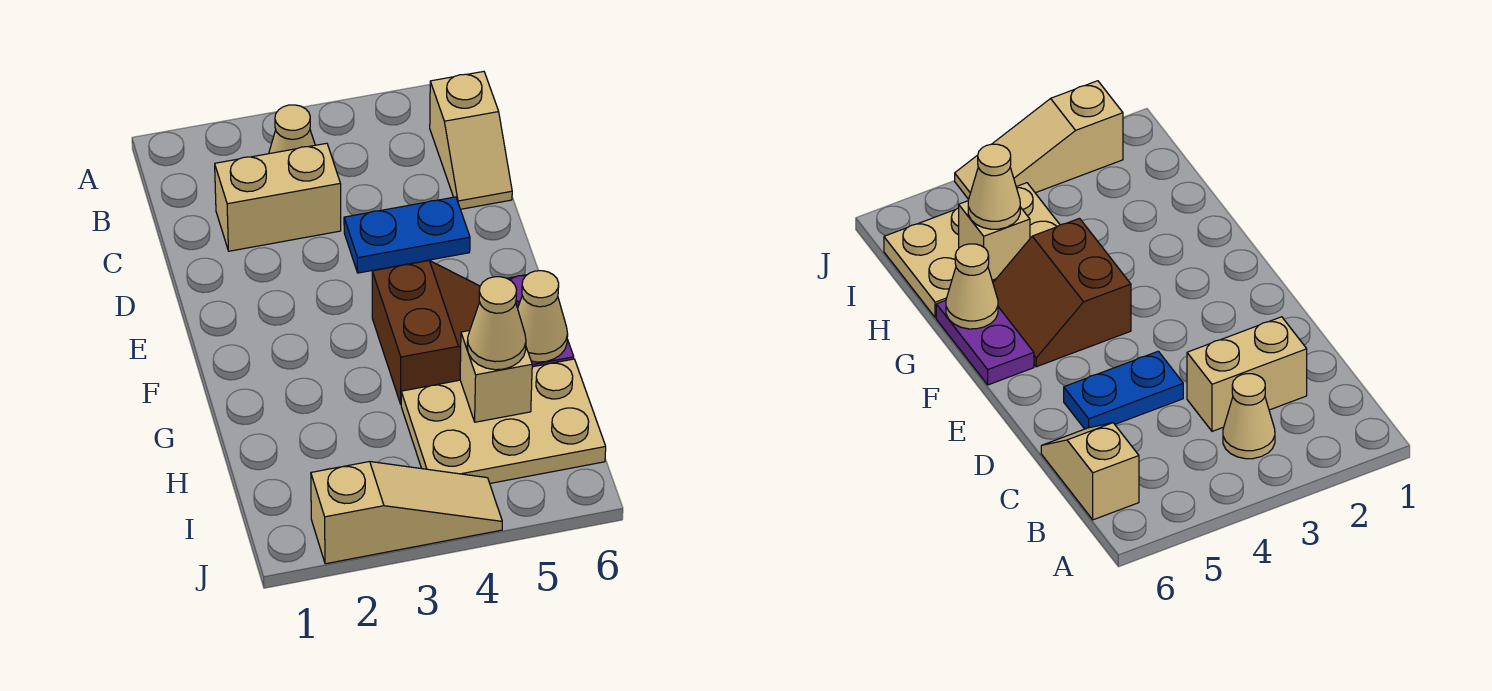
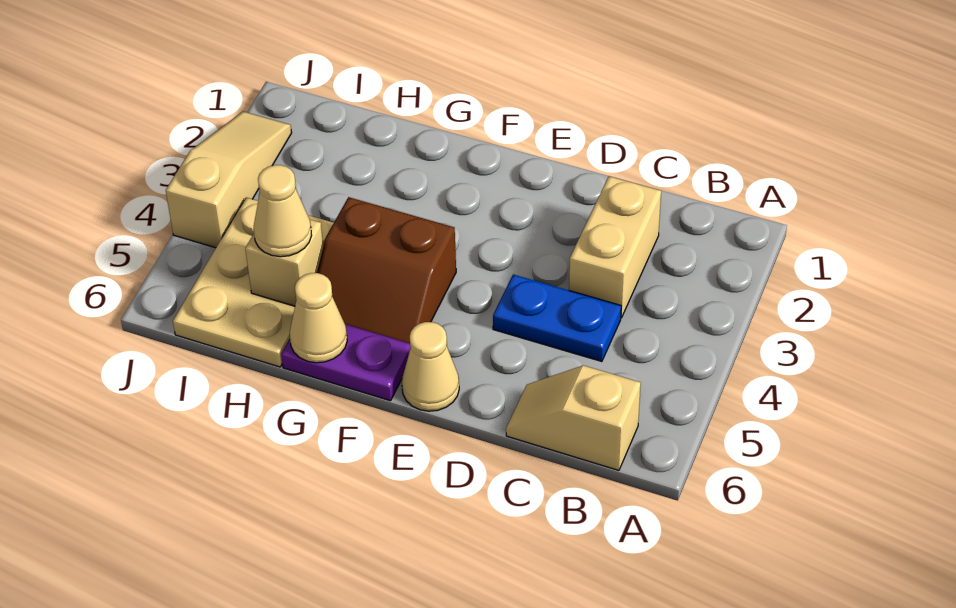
tan 1x1 cone [269,105,315,154] -> tan 1x1 cone moved to [402,322,459,411]
blue 1x2 plate [344,197,470,273] -> blue 1x2 plate turned to [493,274,621,362]
tan 1x3 slope [311,462,502,564] -> tan 1x3 slope turned to [166,112,292,248]

